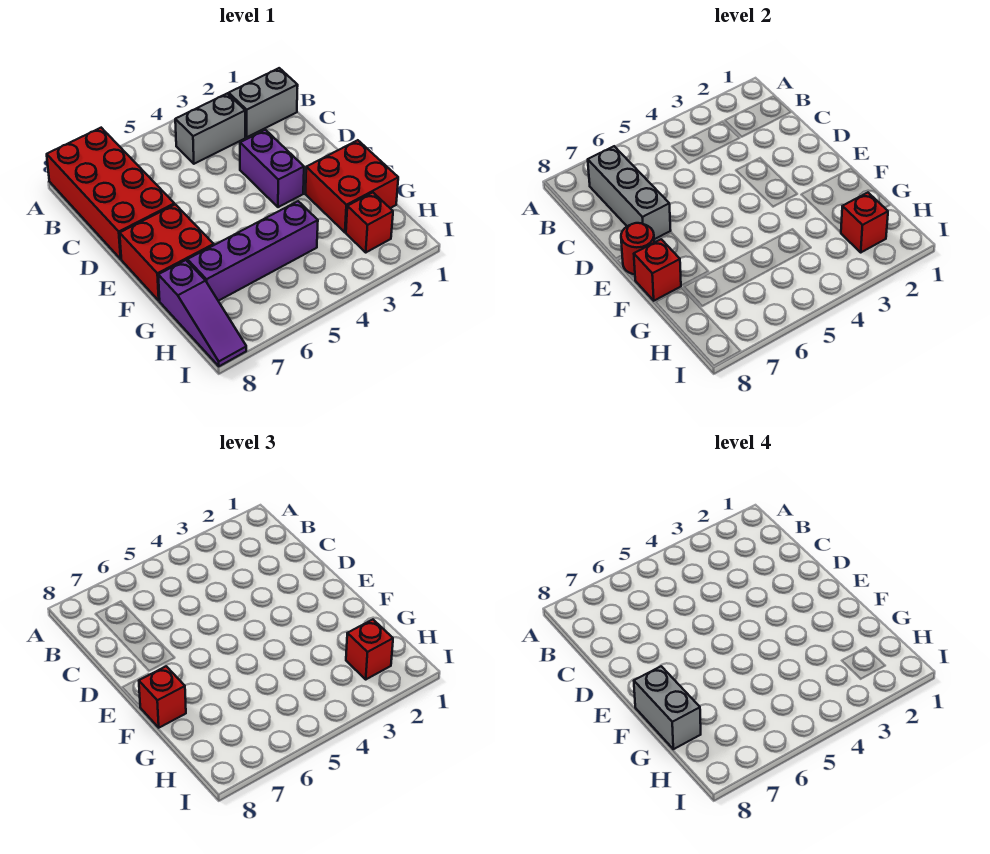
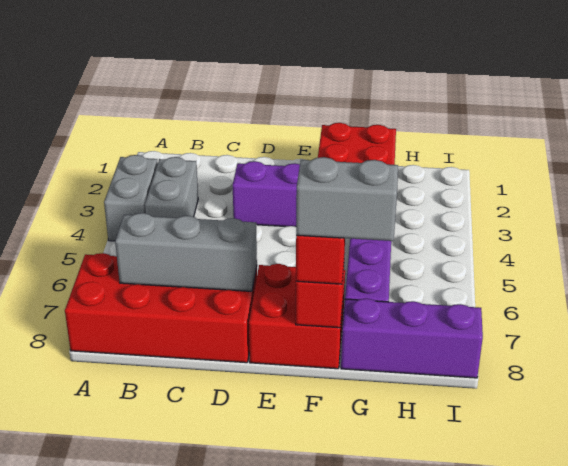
grey 1x2 brick [229,68,298,137] -> grey 1x2 brick moved to [104,155,158,241]
red 1x1 round brick [621,223,654,274] -> none
purple 1x3 slope [158,260,246,366] -> purple 1x3 brick [341,298,483,378]
red 1x1 brick [346,193,393,252] -> none
red 1x1 brick [841,193,888,252] -> none
red 1x1 brick [346,620,393,679] -> none

